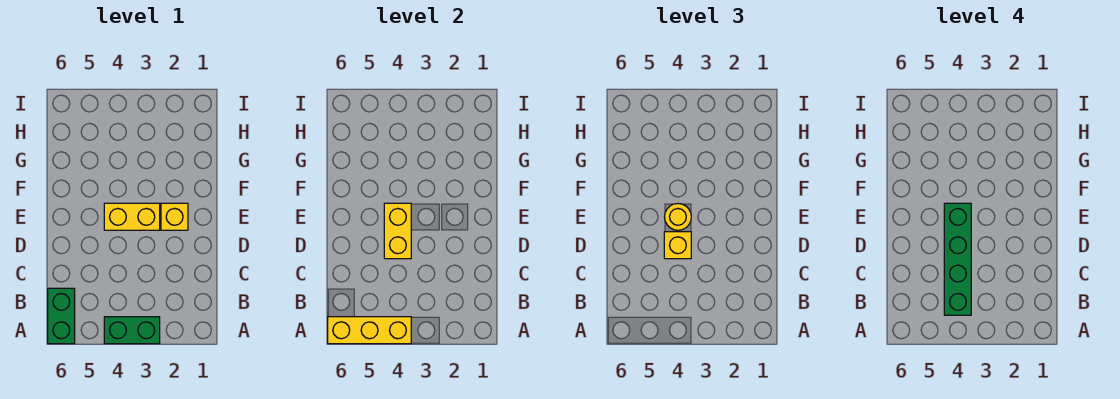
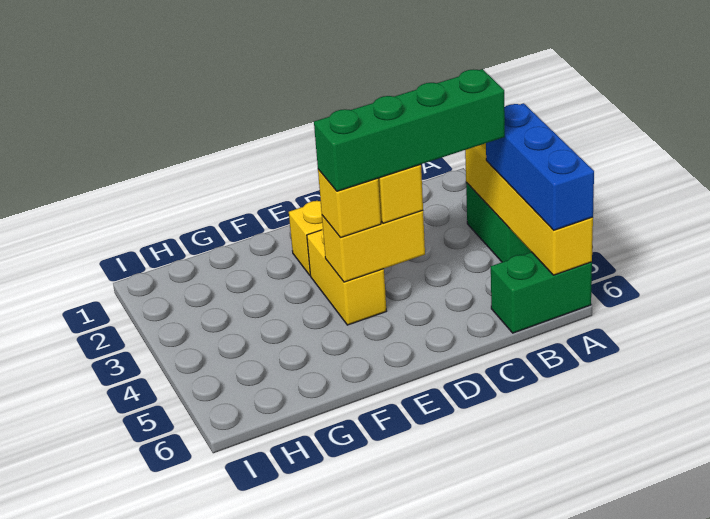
yellow 1x3 brick [328,317,411,344] -> yellow 1x4 brick [465,143,593,275]
none -> blue 1x3 brick [486,103,594,230]
yellow 1x1 round brick [665,204,691,230] -> yellow 1x1 brick [318,169,381,238]

